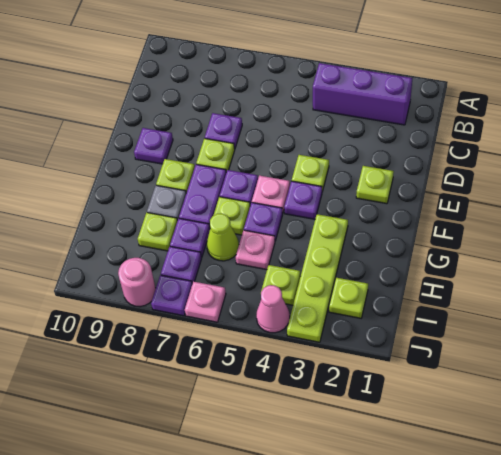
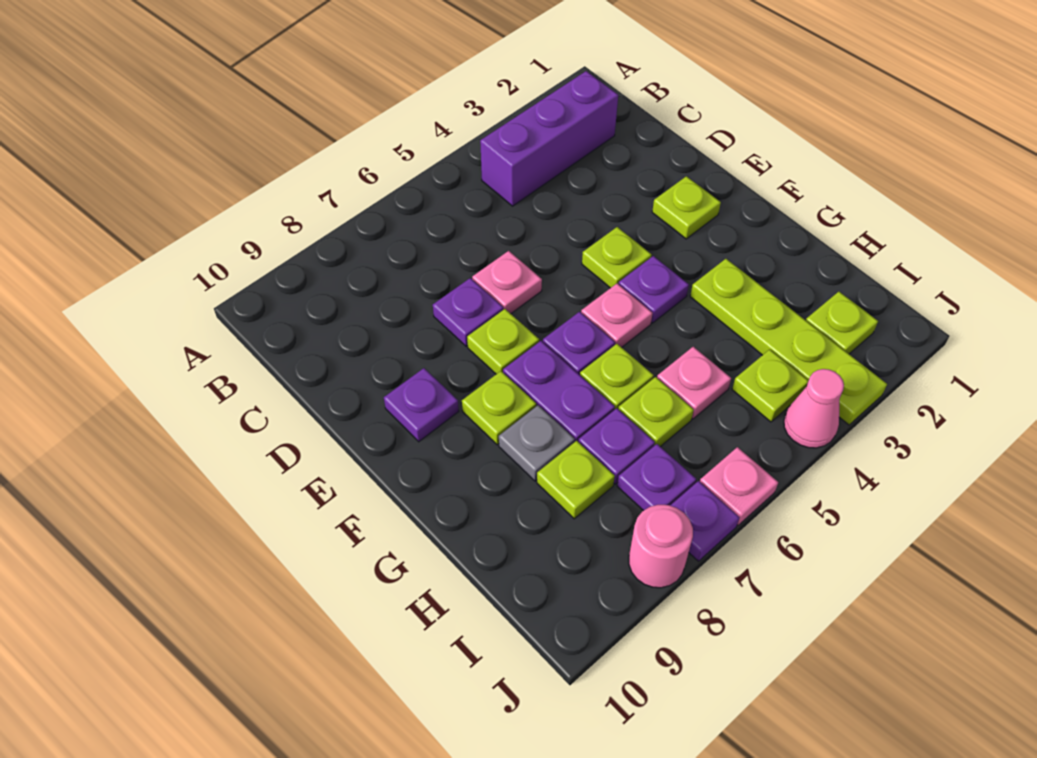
none -> pink 1x1 plate [472,251,542,314]
purple 1x1 plate [244,203,283,241] -> none
lime 1x1 cone [207,214,239,261] -> lime 1x1 plate [618,377,694,447]

